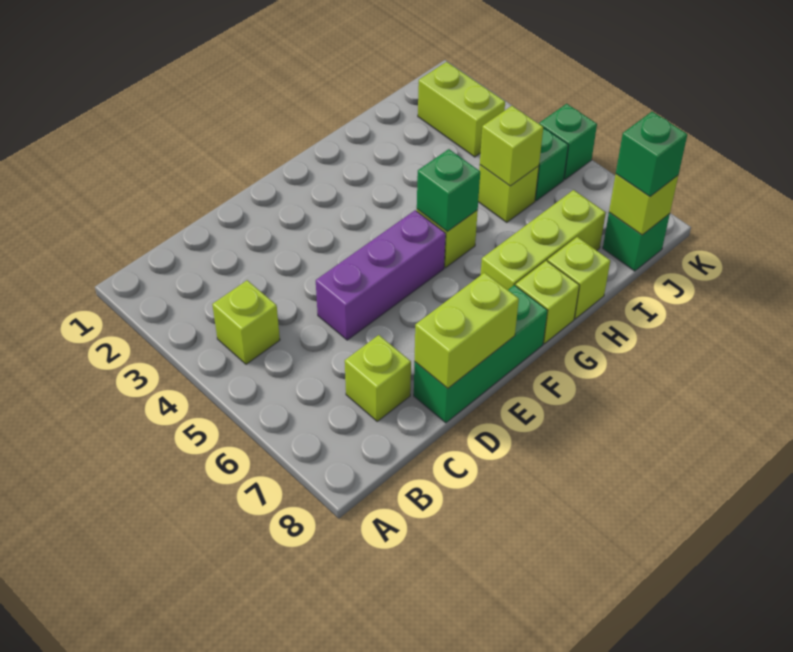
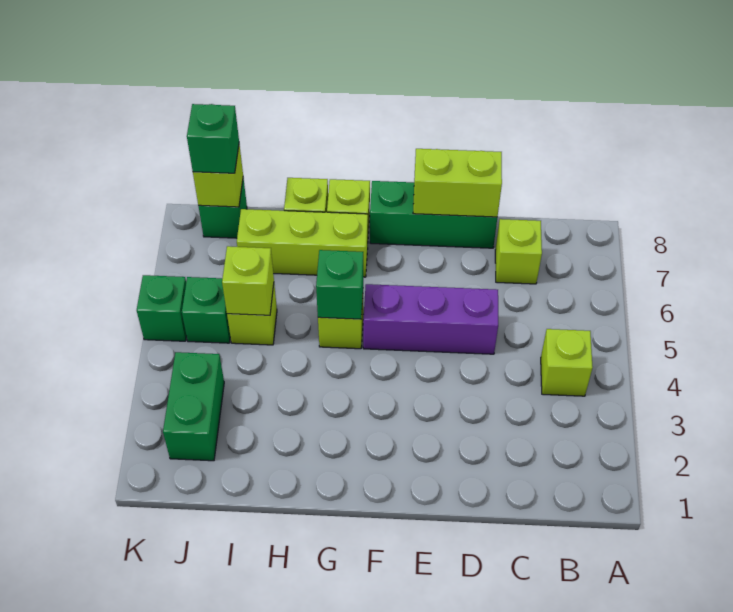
lime 1x2 brick [418,62,505,157] -> green 1x2 brick [163,352,224,461]

